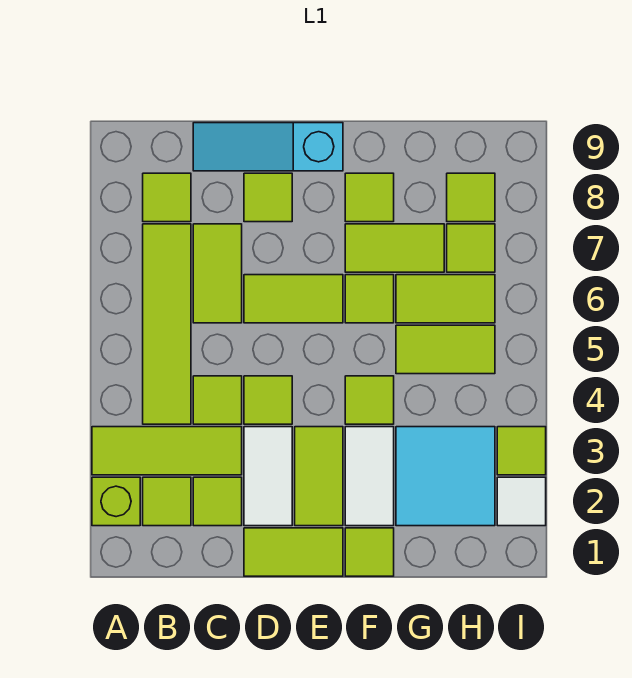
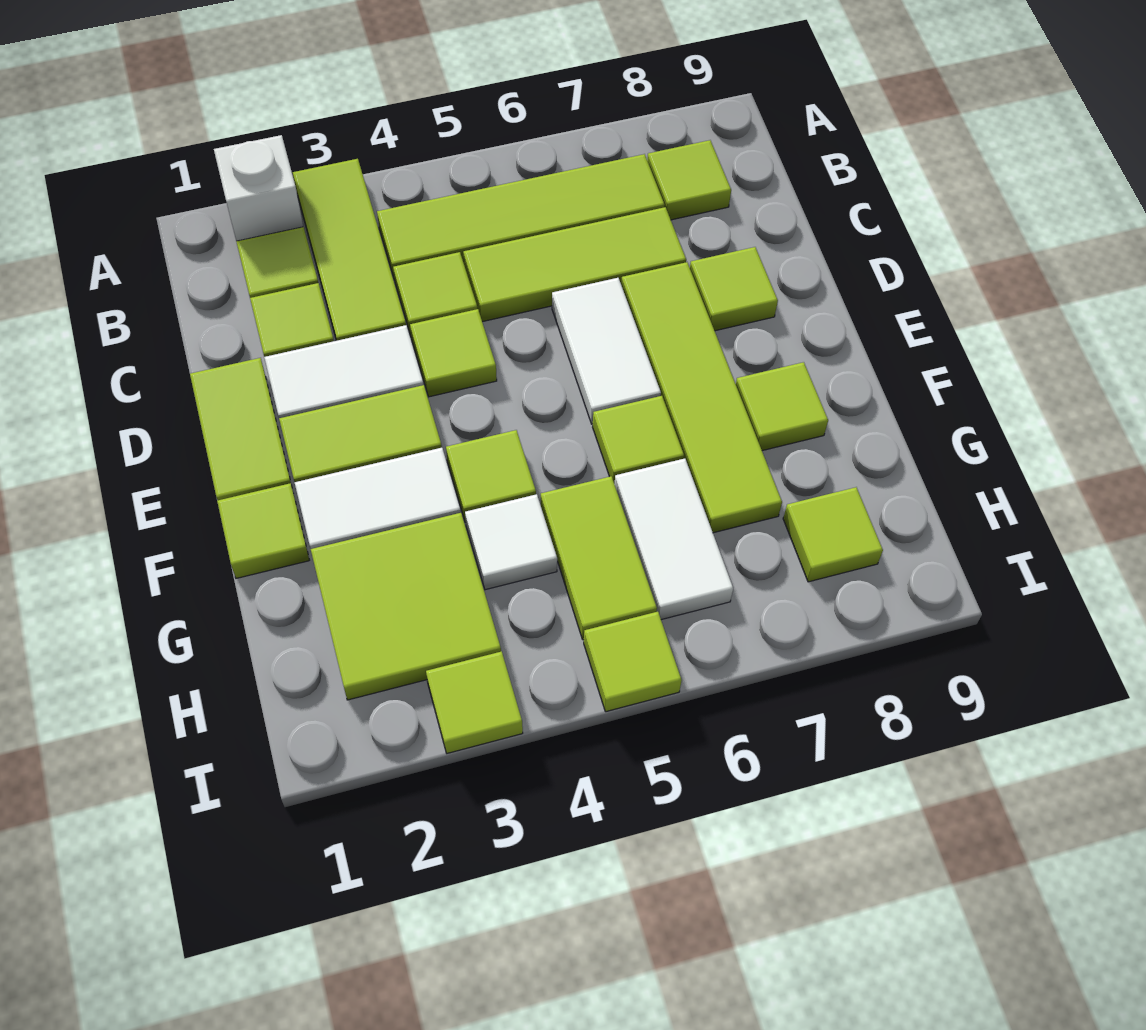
lime 1x1 brick [92,477,140,526] -> white 1x1 brick [214,135,303,241]
lime 1x2 tile [193,224,242,323] -> lime 1x3 tile [463,207,686,322]
cyan 1x3 slope [193,123,343,171] -> none
lime 1x2 tile [244,275,343,323] -> white 1x2 tile [552,278,661,424]
lime 1x2 tile [345,224,444,272] -> lime 1x4 tile [621,262,782,533]
cyan 2x2 tile [396,427,495,526] -> lime 2x2 tile [311,513,501,700]
lime 1x2 tile [396,275,495,323] -> white 1x2 tile [615,459,733,620]
lime 1x1 tile [447,224,495,272] -> lime 1x1 tile moved to [584,612,682,712]
white 1x1 tile [497,477,546,526] -> white 1x1 tile moved to [465,494,557,590]

